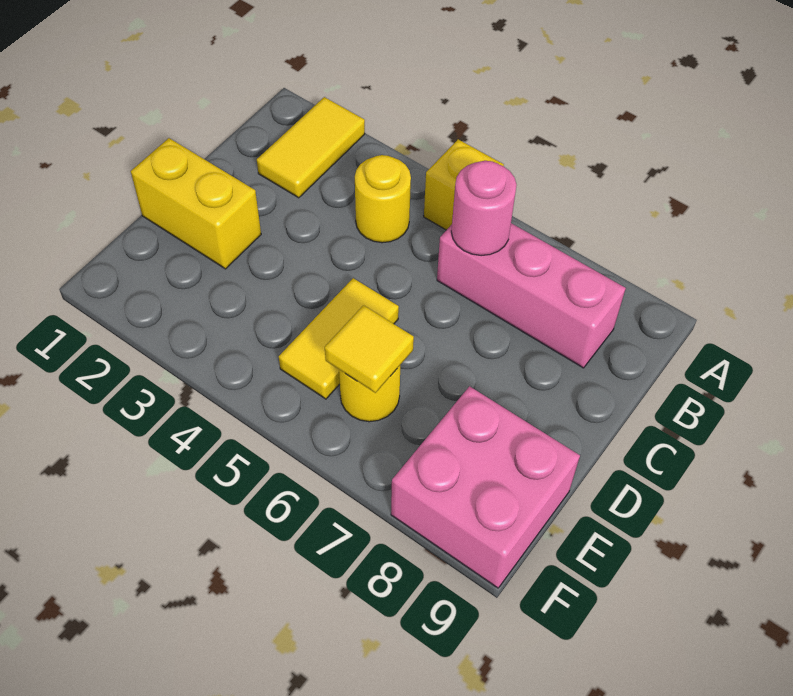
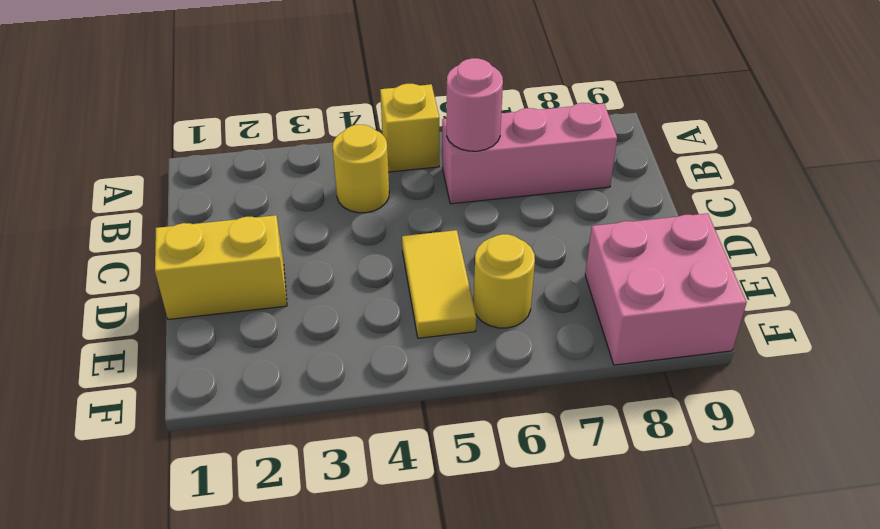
yellow 1x2 tile [257,97,365,198] -> none
yellow 1x1 tile [325,305,414,393] -> none

